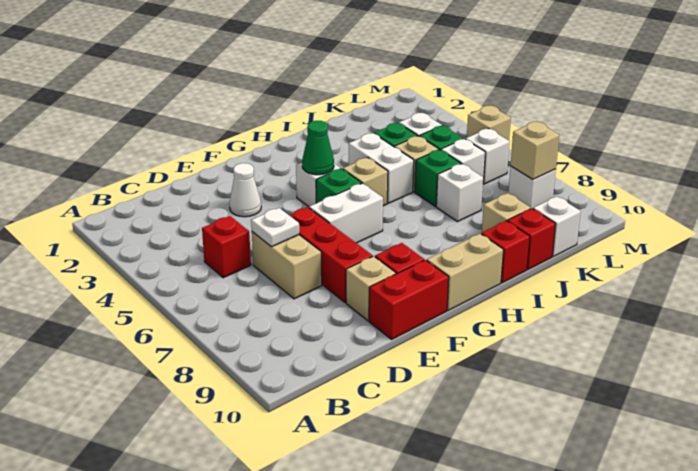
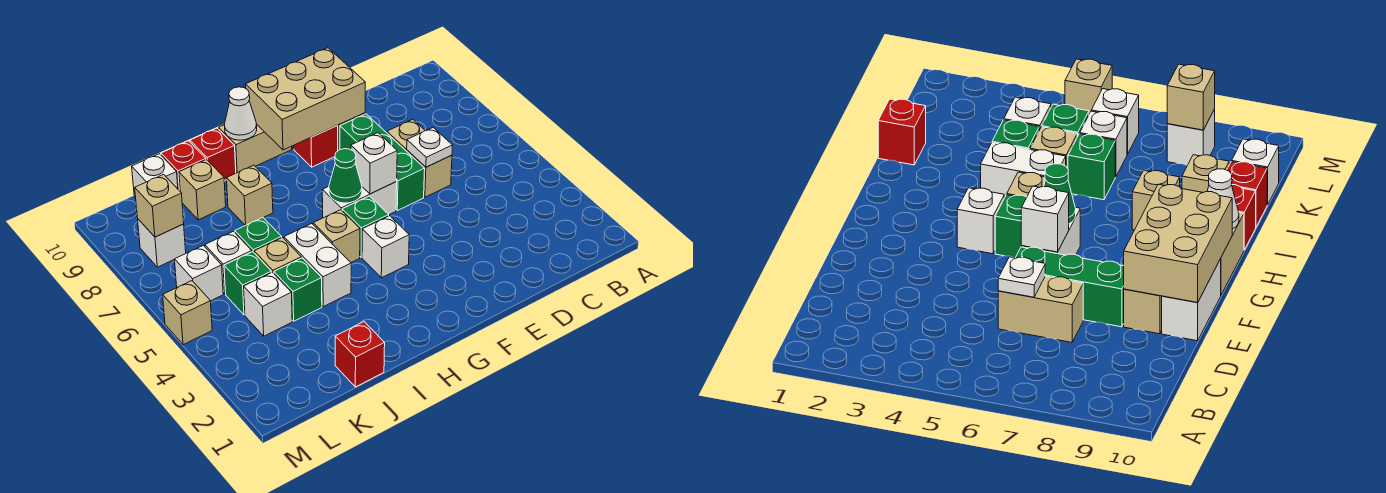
red 1x1 brick [202,216,251,278] -> red 1x1 brick moved to [335,322,385,387]
white 1x1 cone [229,163,261,217] -> white 1x1 cone moved to [224,87,257,140]
red 1x3 brick [289,207,373,303] -> green 1x3 brick [340,114,425,211]
none -> tan 2x3 brick [246,48,365,150]
red 1x2 brick [369,260,449,339] -> white 1x2 brick [1162,259,1221,341]
green 1x1 cone [302,121,334,175] -> green 1x1 cone moved to [329,149,362,203]
none -> tan 1x1 brick [227,165,273,225]
white 1x1 brick [436,164,483,222] -> white 1x1 brick moved to [351,133,397,194]

